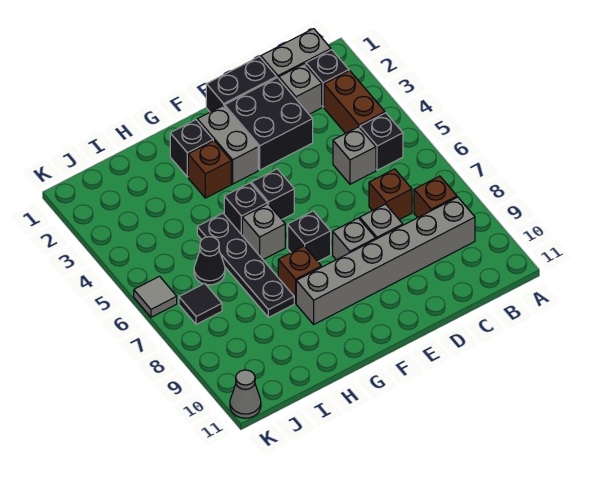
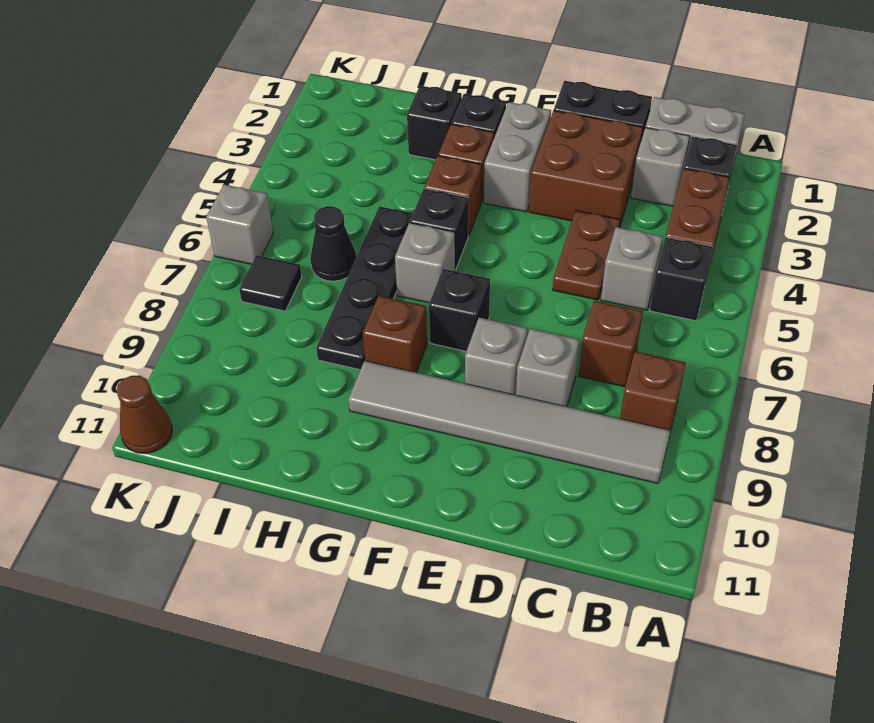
grey 1x6 brick [296,197,475,324] -> grey 1x6 tile [348,361,670,483]
black 2x2 brick [225,78,313,170] -> brown 2x2 brick [529,110,643,228]
none -> brown 1x2 plate [553,211,620,300]
black 1x1 brick [251,169,294,219] -> black 1x1 brick moved to [407,86,462,160]
none -> brown 1x1 brick [424,156,482,236]
grey 1x1 tile [134,276,177,317] -> grey 1x1 brick [206,185,273,264]
grey 1x1 cone [230,370,261,418] -> brown 1x1 cone [117,376,172,454]

